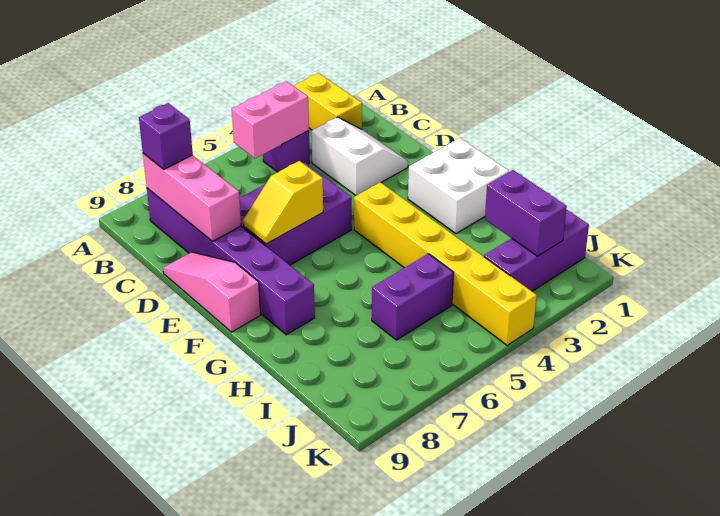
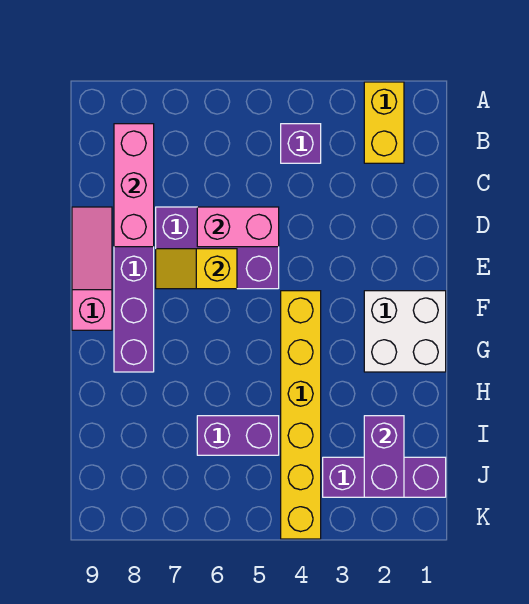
pink 1x2 brick [232,81,309,158] -> pink 1x2 brick moved to [197,207,279,247]
purple 1x1 brick [139,103,193,169] -> none
white 2x2 slope [311,117,408,196] -> none

